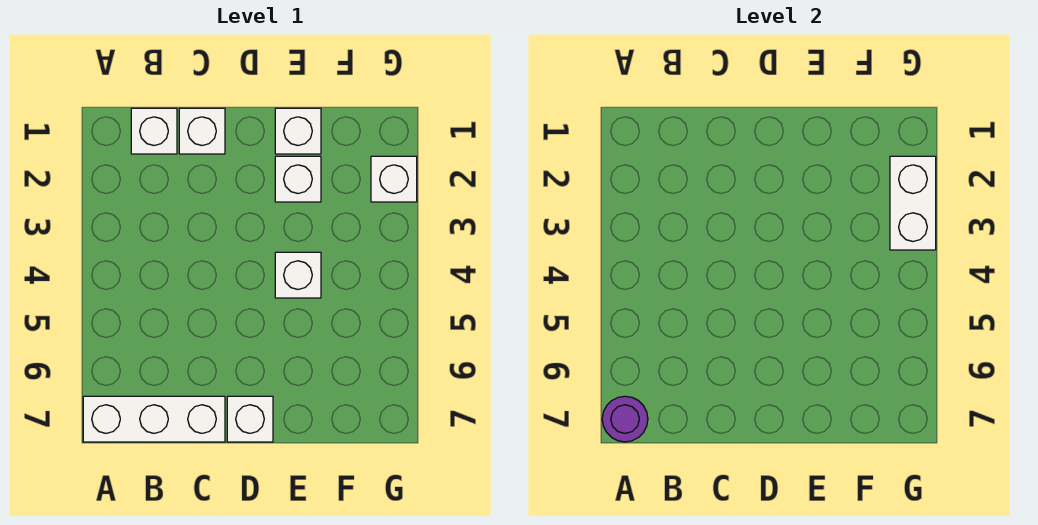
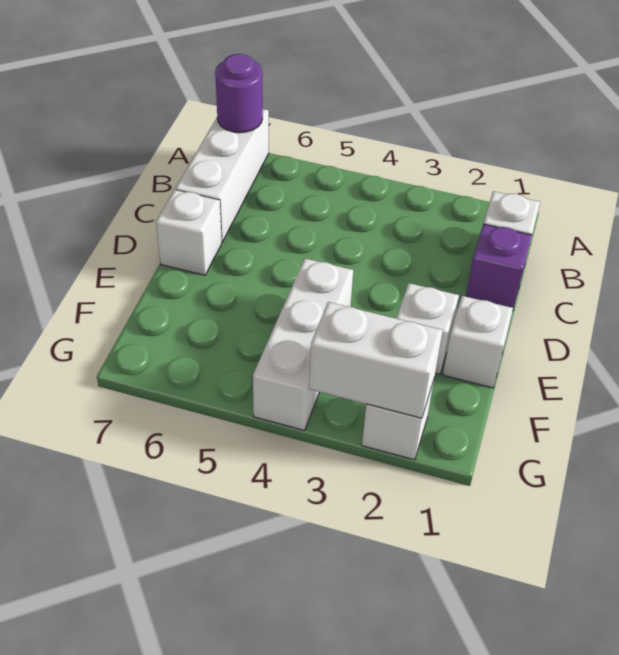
white 1x1 brick [179,108,225,154] -> purple 1x1 brick [466,224,532,309]
white 1x1 brick [275,252,321,298] -> white 1x3 brick [253,258,353,430]

